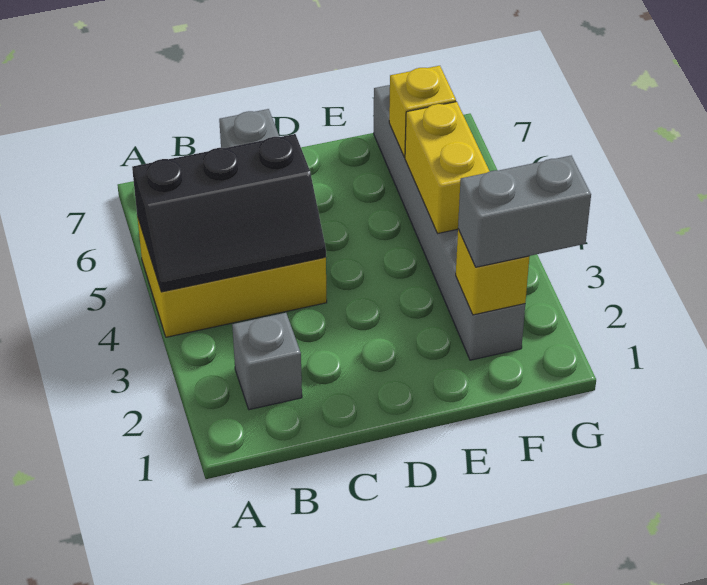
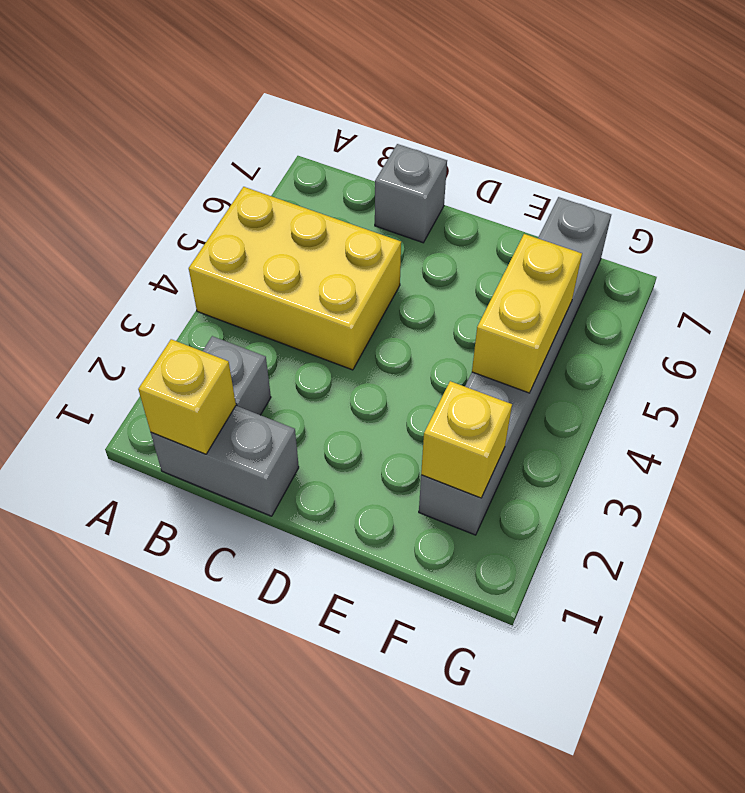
black 2x3 slope [132,134,326,292] -> none
grey 1x2 brick [458,156,591,267] -> grey 1x2 brick moved to [151,406,299,516]
yellow 1x1 brick [389,66,456,157] -> yellow 1x1 brick moved to [138,339,236,454]

